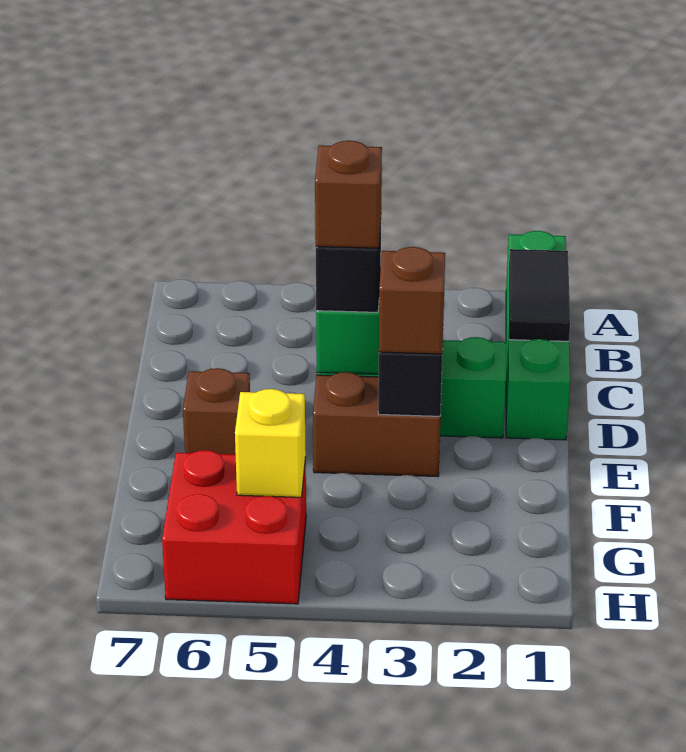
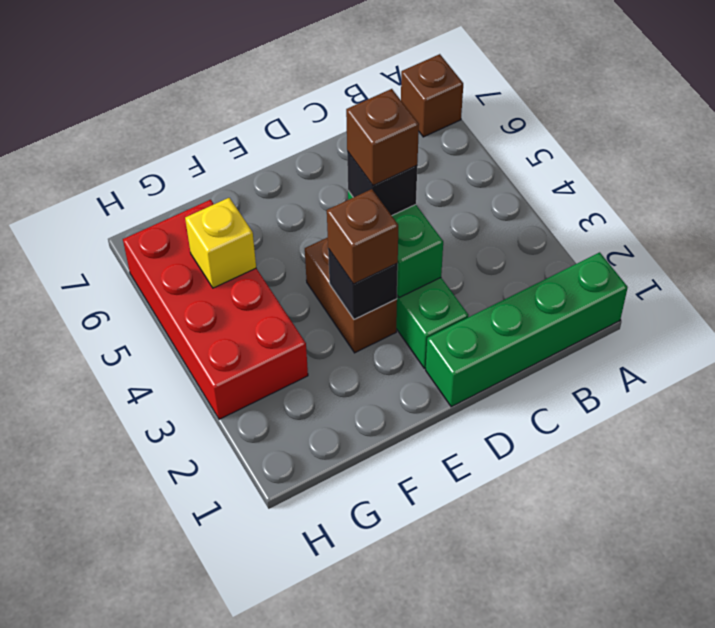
black 1x2 tile [509,249,570,341] -> none
brown 1x1 brick [183,368,250,455] -> brown 1x1 brick moved to [401,54,463,137]
red 2x2 brick [162,450,306,604] -> red 2x4 brick [123,200,308,419]

